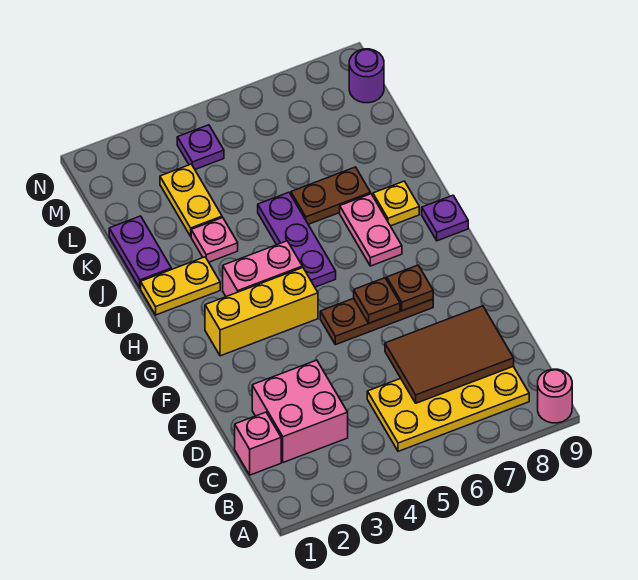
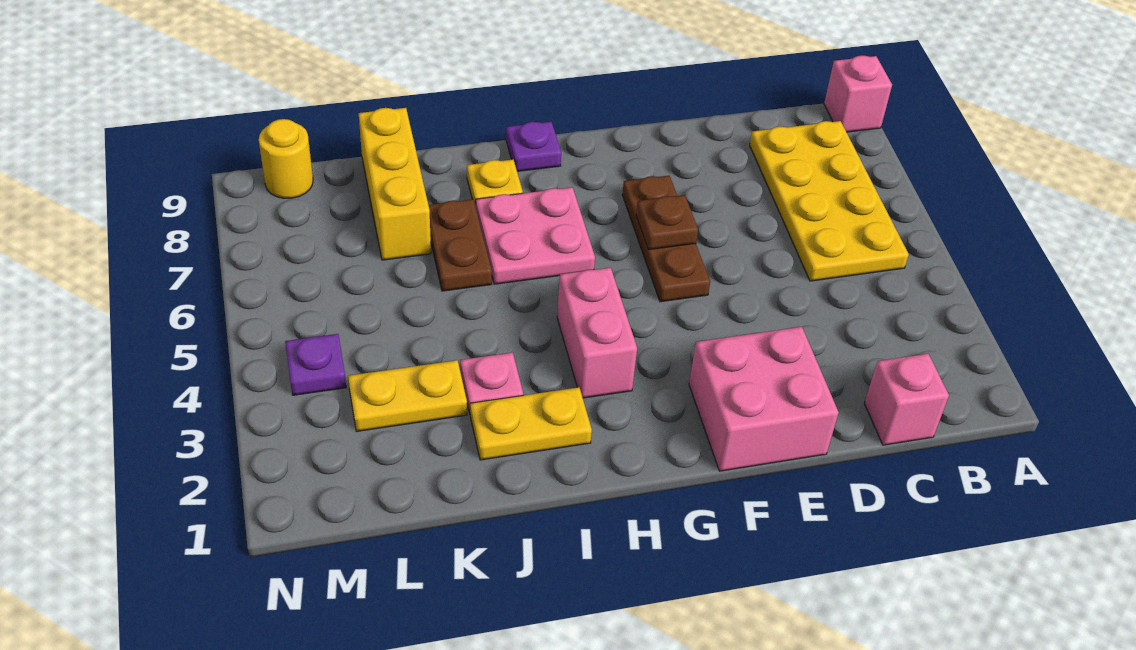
pink 1x1 round brick [538,369,572,423] -> pink 1x1 brick [824,55,892,132]
pink 2x2 brick [252,360,348,462] -> pink 2x2 brick moved to [689,327,839,471]
brown 2x3 tile [385,306,514,403] -> none
brown 1x1 plate [387,265,433,311] -> none
yellow 1x3 brick [205,268,318,356] -> yellow 1x3 brick moved to [359,108,431,260]
purple 1x3 plate [258,192,336,287] -> none
pink 1x2 plate [340,194,402,266] -> pink 2x2 plate [476,187,595,284]
yellow 1x2 plate [141,257,220,315] -> yellow 1x2 plate turned to [470,387,592,460]
purple 1x2 plate [109,216,171,288] -> none
purple 1x1 round brick [349,49,384,103] -> yellow 1x1 round brick [259,119,313,198]

